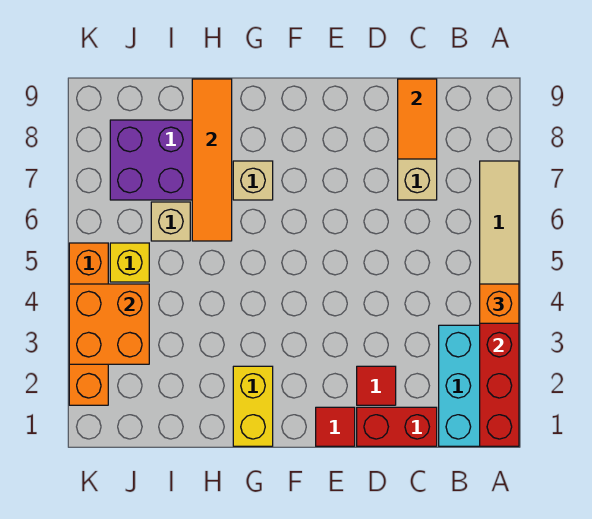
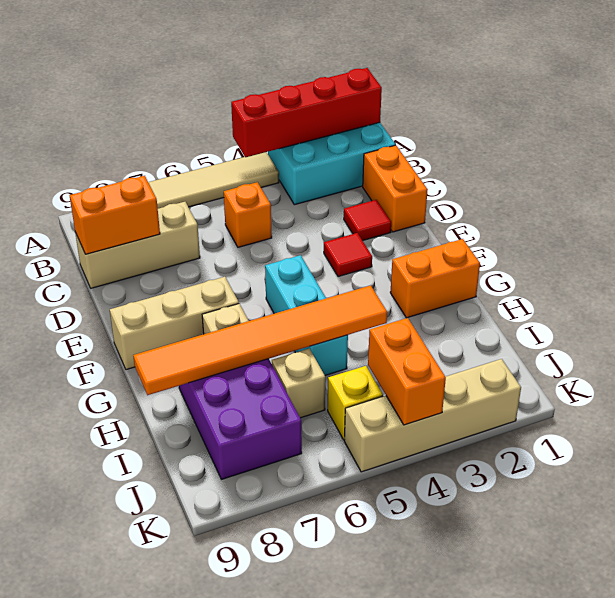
orange 1x1 brick [480,284,519,323] -> orange 1x1 brick moved to [224,182,272,247]
red 1x2 brick [357,407,437,446] -> orange 1x2 brick [363,145,428,232]
orange 1x2 tile [398,79,437,159] -> orange 1x2 brick [69,176,160,254]
red 1x1 tile [316,407,355,446] -> red 1x1 tile moved to [324,233,372,277]
none -> cyan 1x3 brick [265,255,348,375]
none -> tan 1x3 brick [110,277,239,370]
yellow 1x2 brick [233,366,273,446] -> orange 1x2 brick [390,239,480,318]
orange 1x4 tile [192,79,232,241] -> orange 1x6 tile [133,285,387,395]
orange 2x2 brick [69,284,149,364] -> orange 1x2 brick [368,318,446,425]
orange 1x4 brick [69,243,108,405] -> tan 1x4 brick [344,359,521,472]

